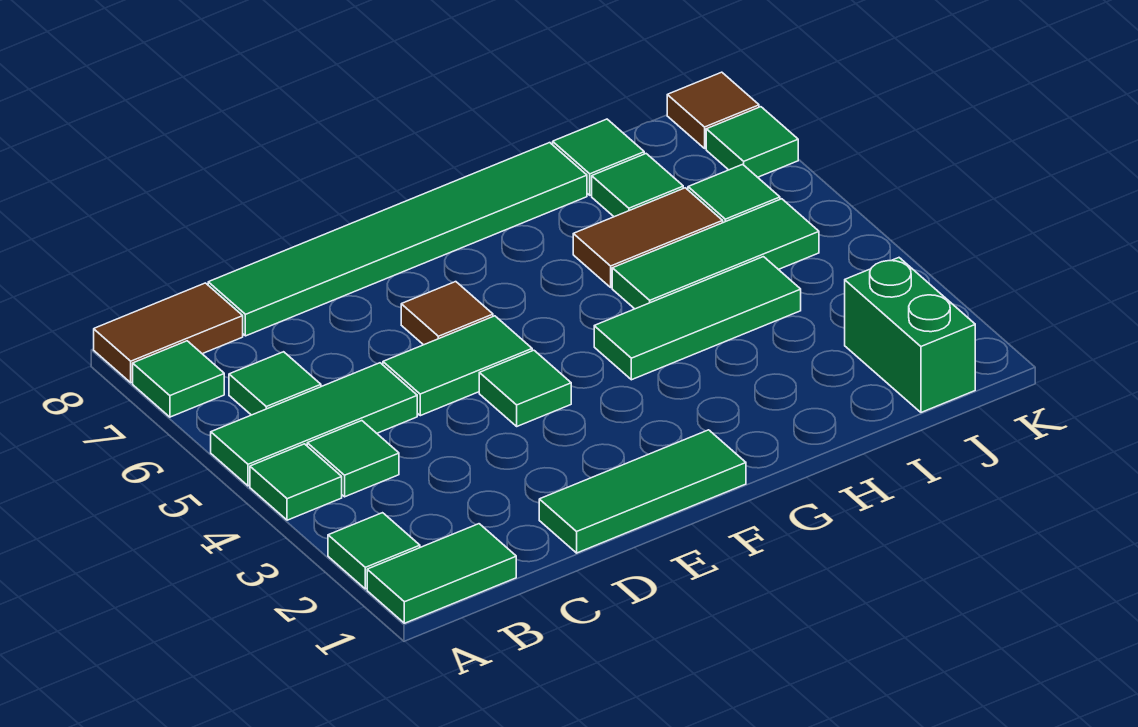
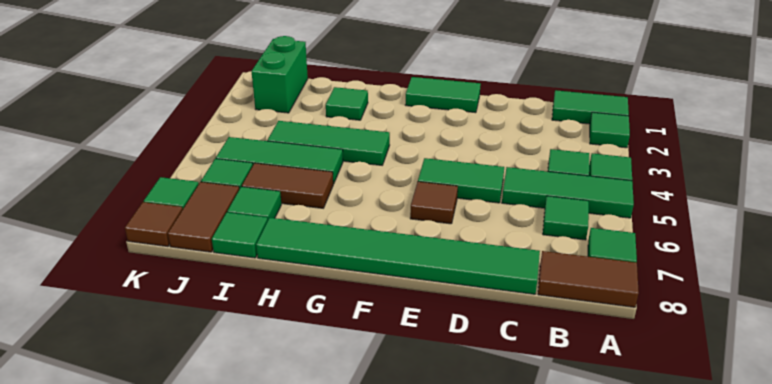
green 1x3 tile [539,430,746,553] -> green 1x2 tile [405,77,481,113]
green 1x1 tile [479,350,571,426] -> green 1x1 tile moved to [326,87,368,120]
none -> brown 1x2 tile [168,182,239,252]

